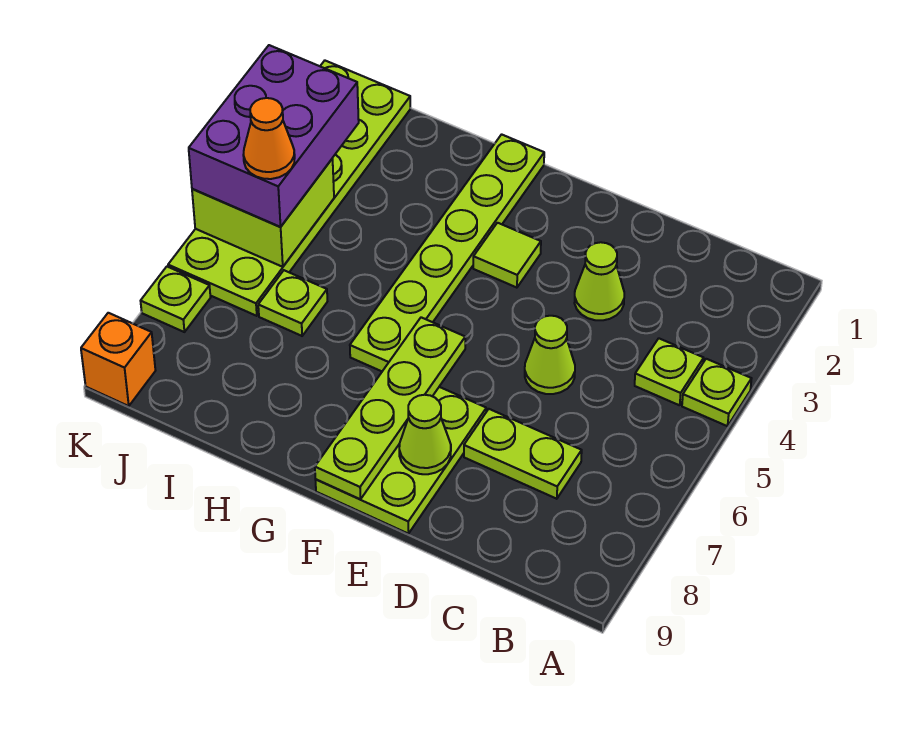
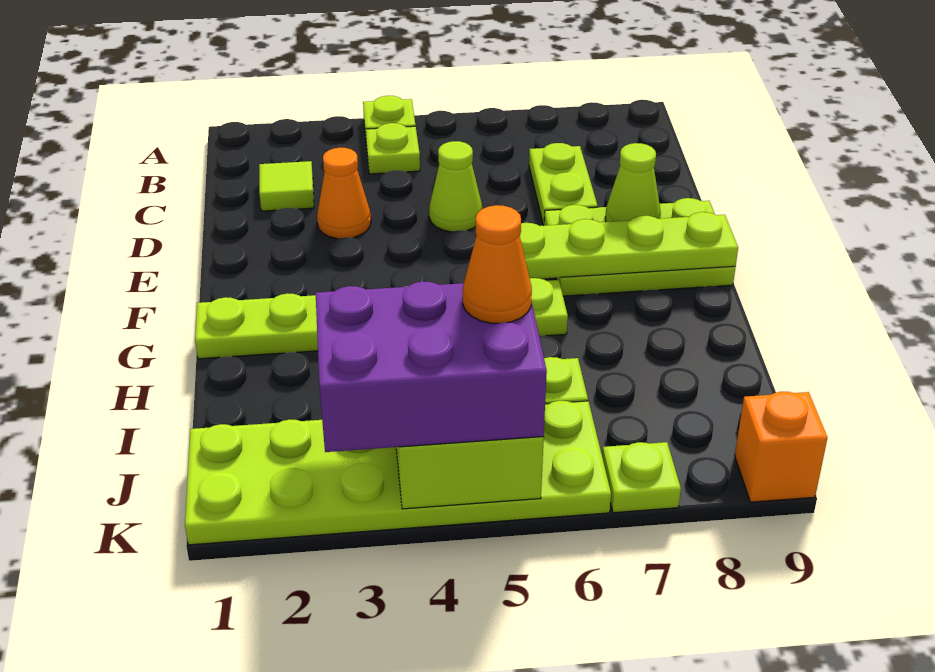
lime 1x1 cone [575,242,624,320] -> orange 1x1 cone [317,148,371,239]
lime 1x1 tile [473,223,541,288] -> lime 1x1 tile moved to [259,161,314,211]

